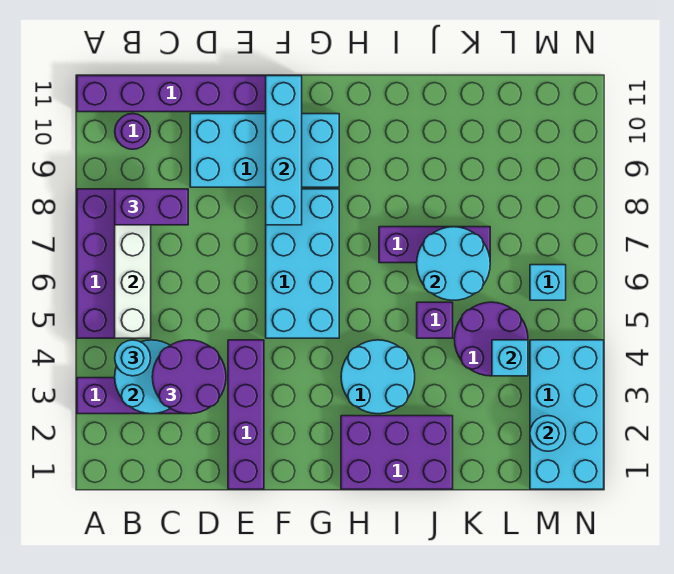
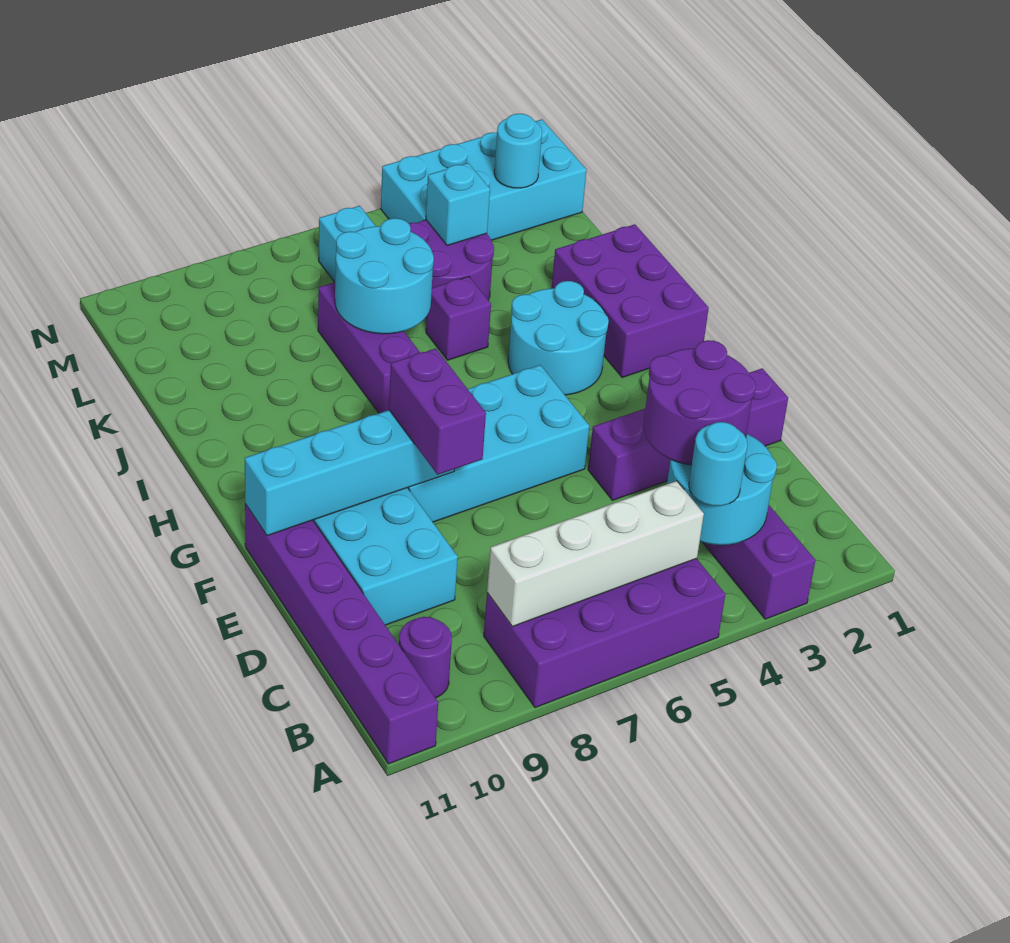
purple 1x2 brick [115,189,188,225] -> purple 1x2 brick moved to [389,349,486,475]

